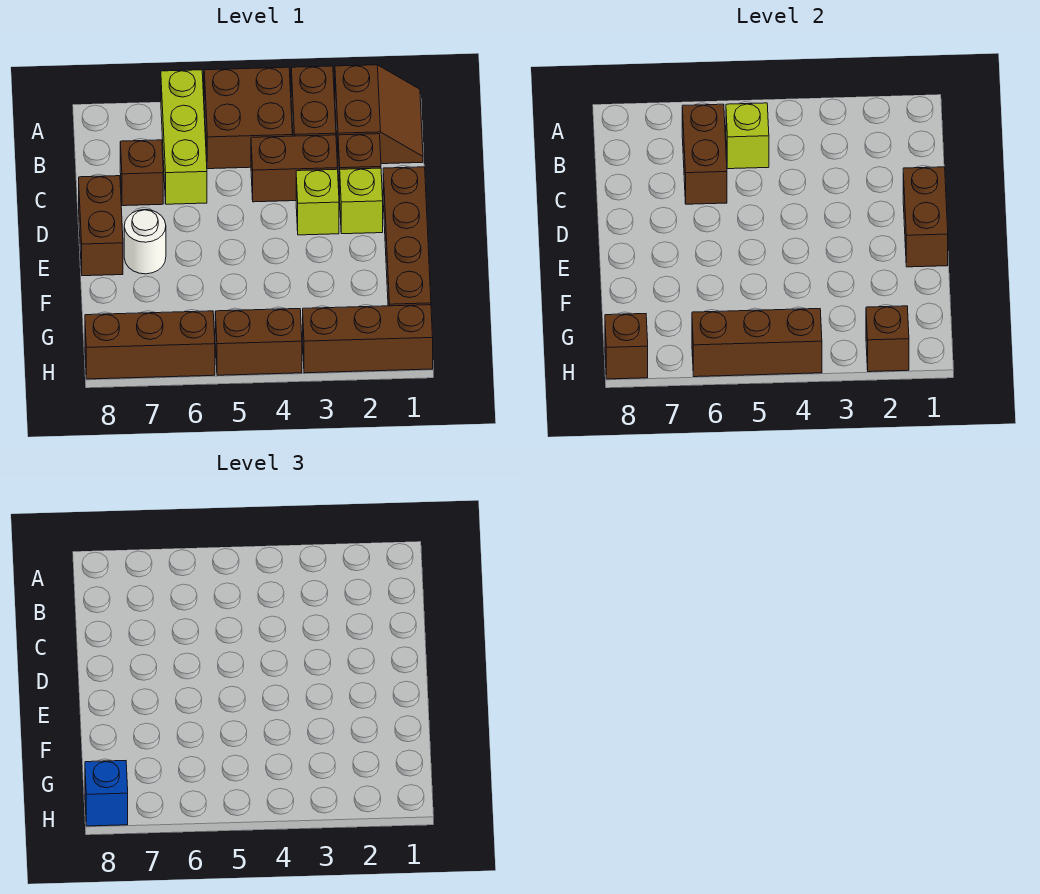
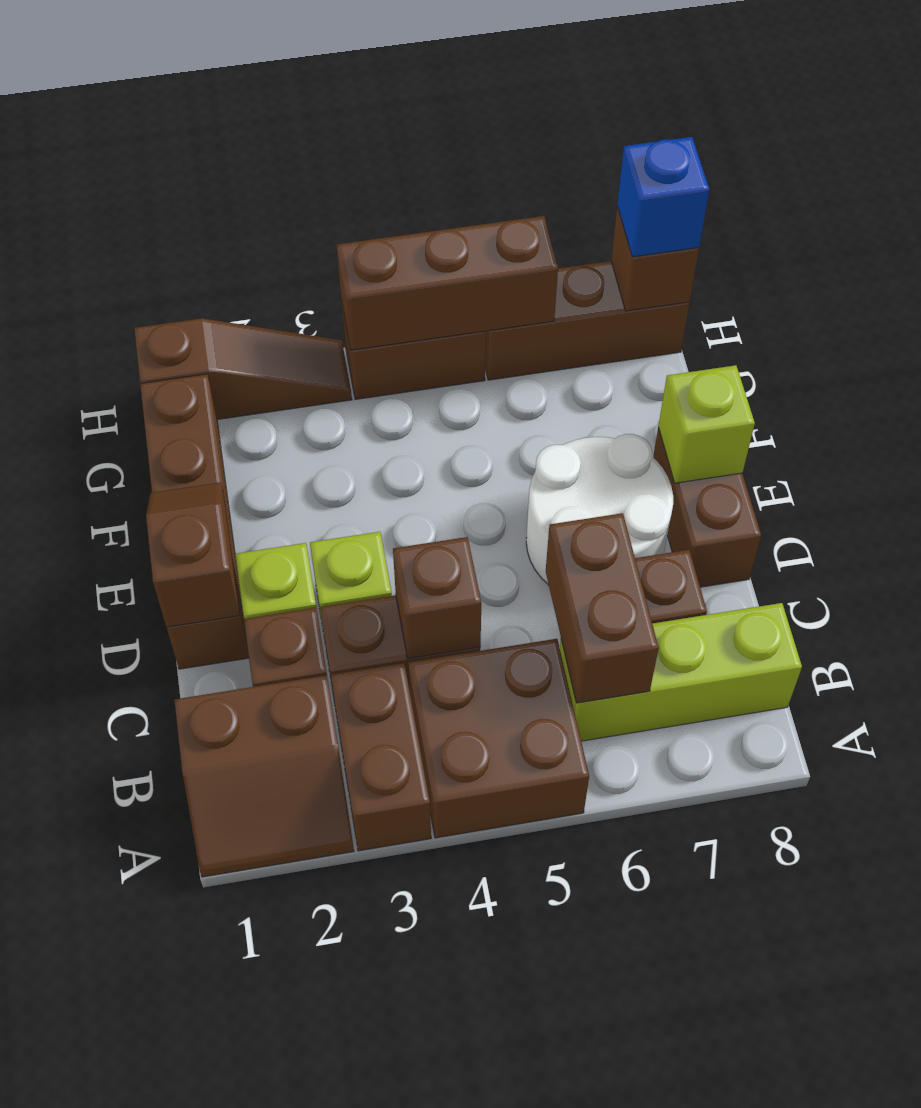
brown 2x2 slope [335,65,423,164] -> brown 2x2 slope turned to [174,675,354,877]
lime 1x3 brick [161,70,207,204] -> lime 1x3 brick turned to [560,603,802,741]
lime 1x1 brick [726,103,769,169] -> lime 1x1 brick moved to [658,365,755,483]
brown 1x2 brick [903,167,948,267] -> brown 1x2 slope [146,482,240,627]
white 1x1 round brick [124,210,166,274] -> white 2x2 round brick [526,434,673,585]
brown 1x3 brick [303,305,433,373] -> brown 1x3 slope [134,318,352,419]
brown 1x1 brick [866,306,909,372] -> brown 1x1 brick moved to [393,537,481,658]

